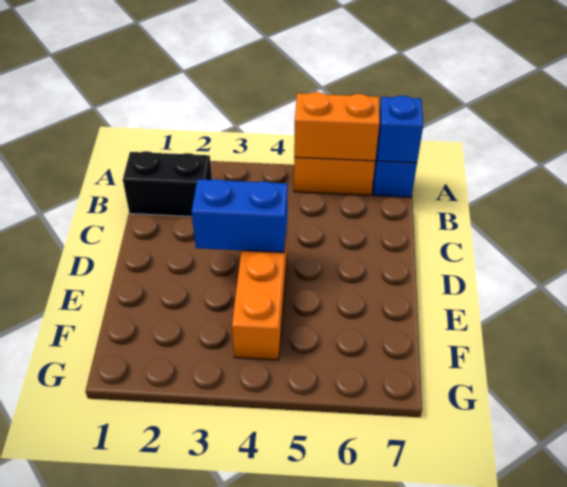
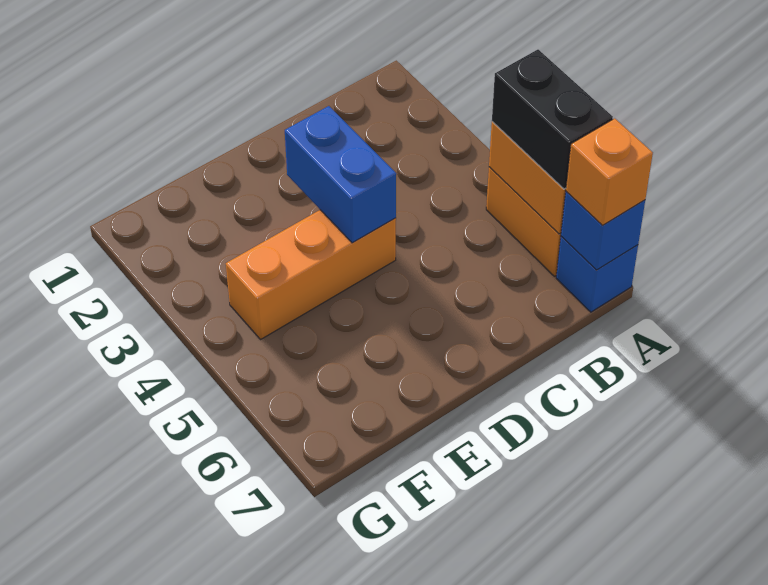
none -> orange 1x1 brick [566,118,653,225]
black 1x2 brick [123,151,212,217] -> black 1x2 brick moved to [492,50,613,189]

